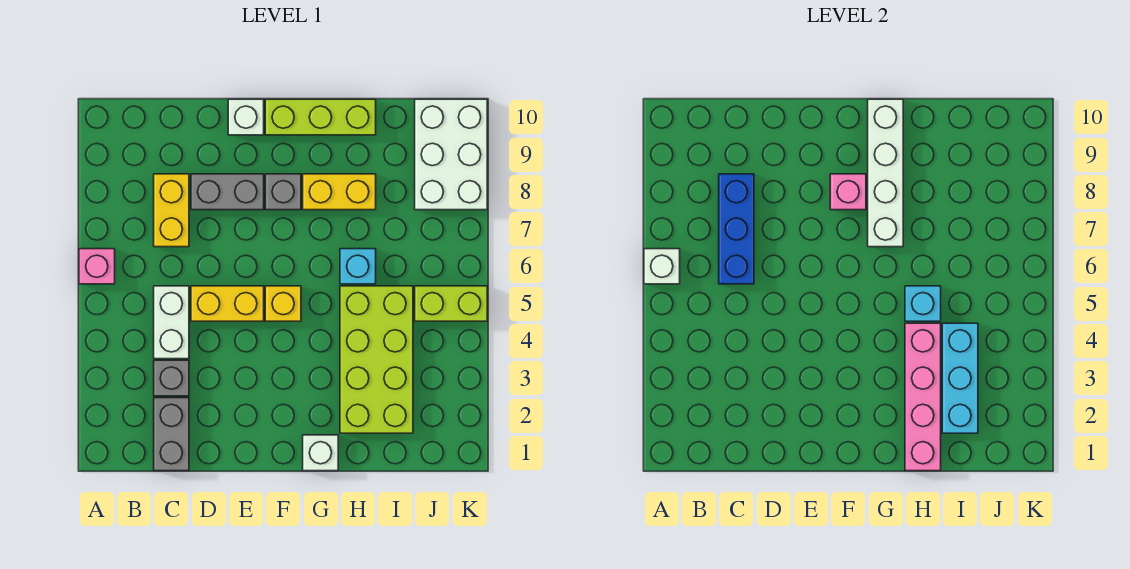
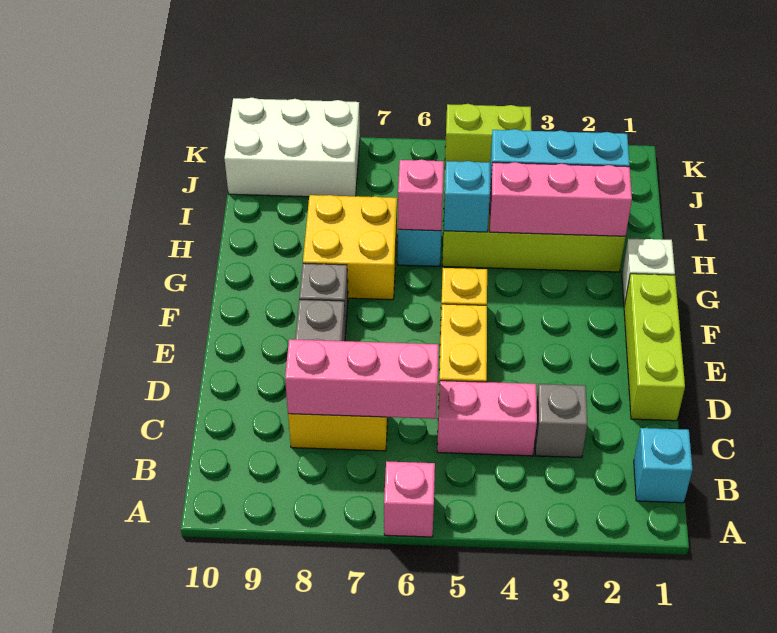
white 1x1 brick [644,249,680,284] -> none
none -> cyan 1x1 brick [634,428,693,503]
grey 1x2 brick [154,398,189,471] -> none
white 1x2 brick [154,286,189,359] -> pink 1x2 brick [437,381,537,456]
blue 1x3 brick [719,174,754,284] -> pink 1x3 brick [285,339,439,419]
white 1x1 brick [228,99,264,135] -> none
pink 1x1 brick [830,174,866,210] -> pink 1x1 brick moved to [398,159,444,231]
lime 1x3 brick [265,99,376,135] -> lime 1x3 brick moved to [624,274,685,421]
white 1x4 brick [868,99,903,247] -> none
yellow 1x2 brick [303,174,376,210] -> yellow 2x2 brick [303,195,397,300]
pink 1x4 brick [905,323,941,471] -> pink 1x3 brick [490,162,632,236]
lime 1x2 brick [415,286,487,321] -> lime 1x2 brick turned to [445,104,531,167]

